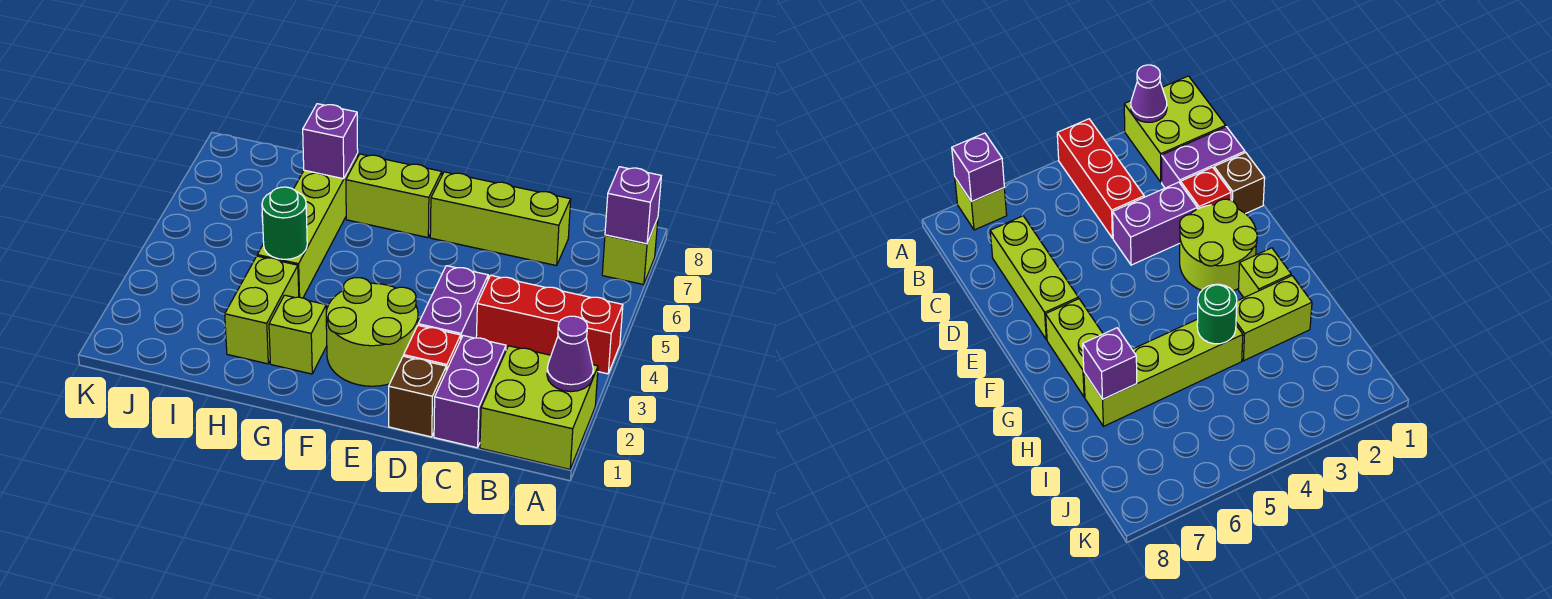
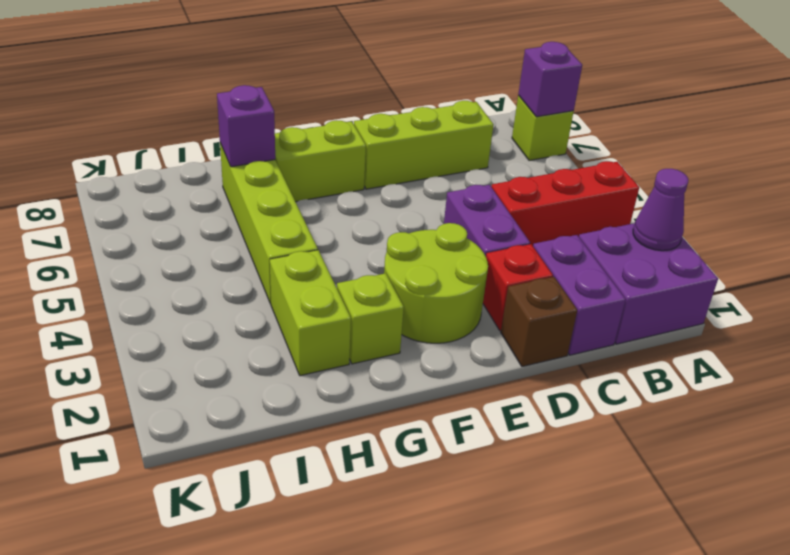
lime 2x2 brick [480,346,598,469] -> purple 2x2 brick [579,223,718,344]
green 1x1 round brick [262,187,307,259] -> none

